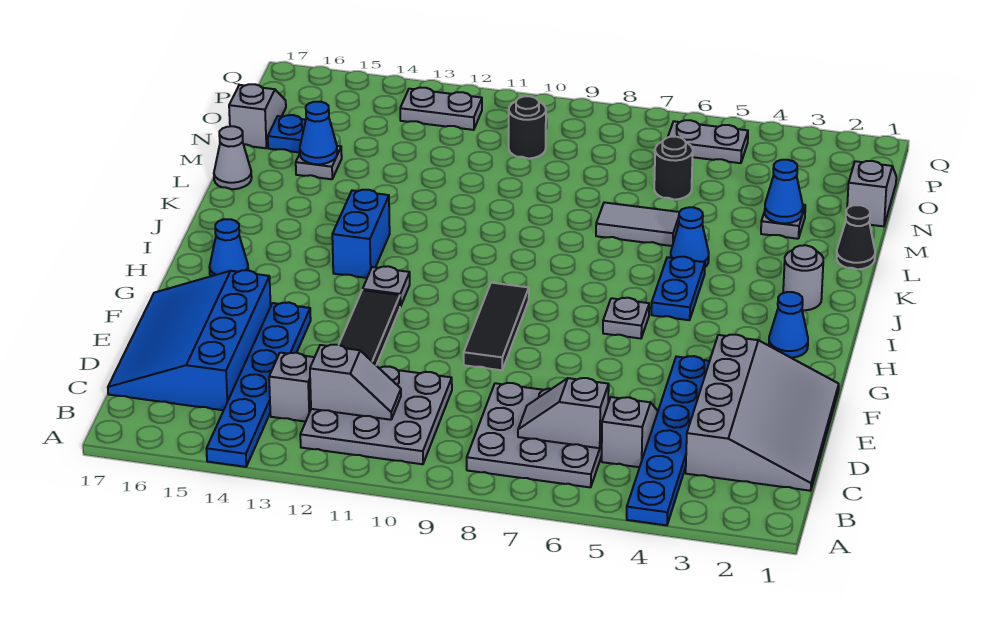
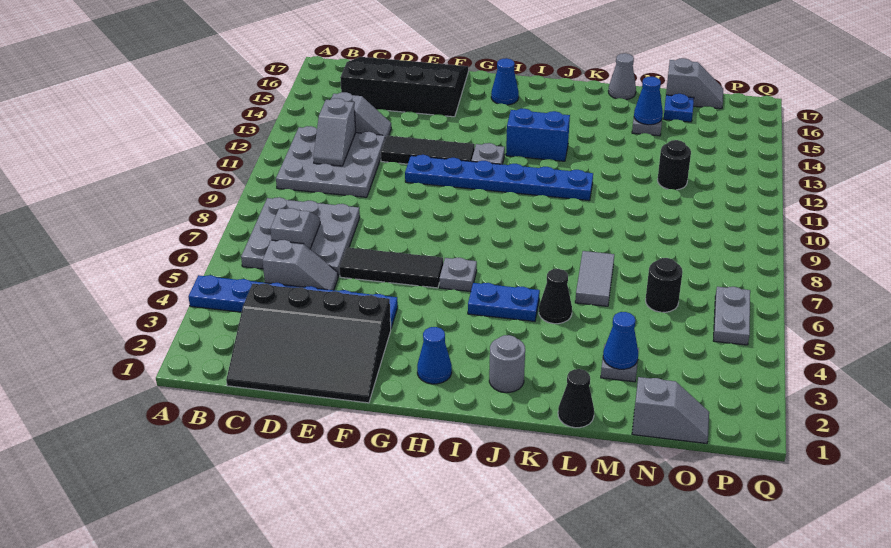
blue 1x6 plate [206,302,311,467] -> blue 1x6 plate moved to [405,155,593,201]
grey 3x4 slope [686,334,839,491] -> black 3x4 slope [226,284,391,403]
blue 3x4 slope [108,270,271,410] -> black 3x4 slope [340,57,468,117]
black 1x3 tile [464,283,529,370] -> black 1x3 tile moved to [339,247,443,288]
blue 1x1 cone [671,207,709,267] -> black 1x1 cone [539,269,572,324]
black 1x1 round brick [509,96,546,159] -> black 1x1 round brick moved to [658,140,691,190]
grey 1x2 plate [400,88,482,130] -> none

